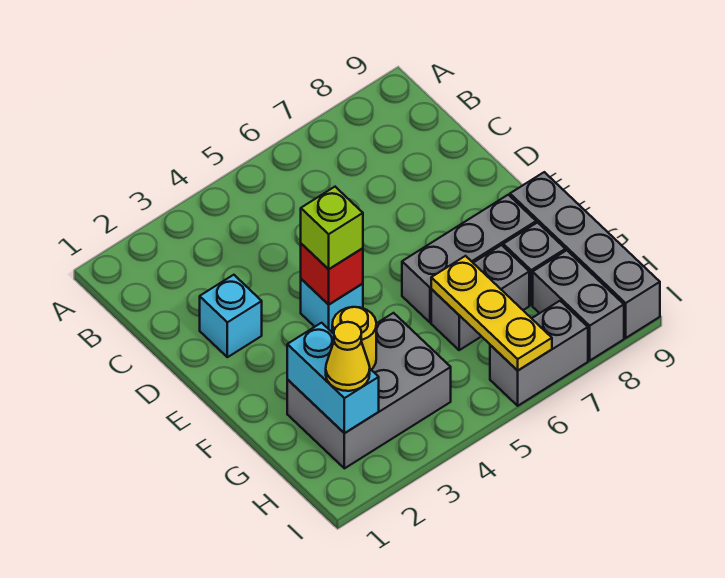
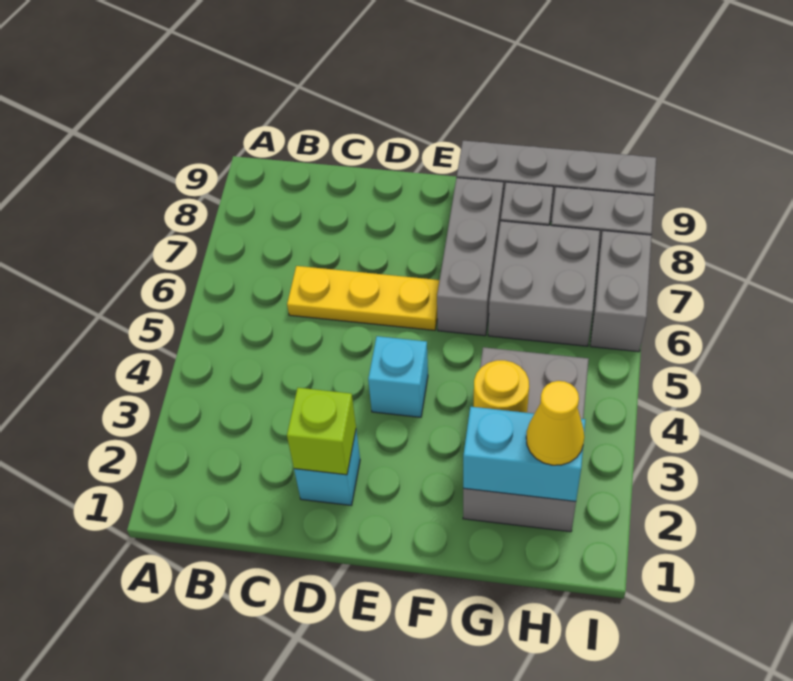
red 1x1 brick [301,244,363,305] -> none
lime 1x1 brick [301,187,363,269] -> lime 1x1 brick moved to [287,388,356,475]
grey 1x2 brick [431,245,529,350] -> grey 2x2 brick [488,221,600,346]
yellow 1x3 plate [431,256,552,371] -> yellow 1x3 plate moved to [287,266,440,330]

